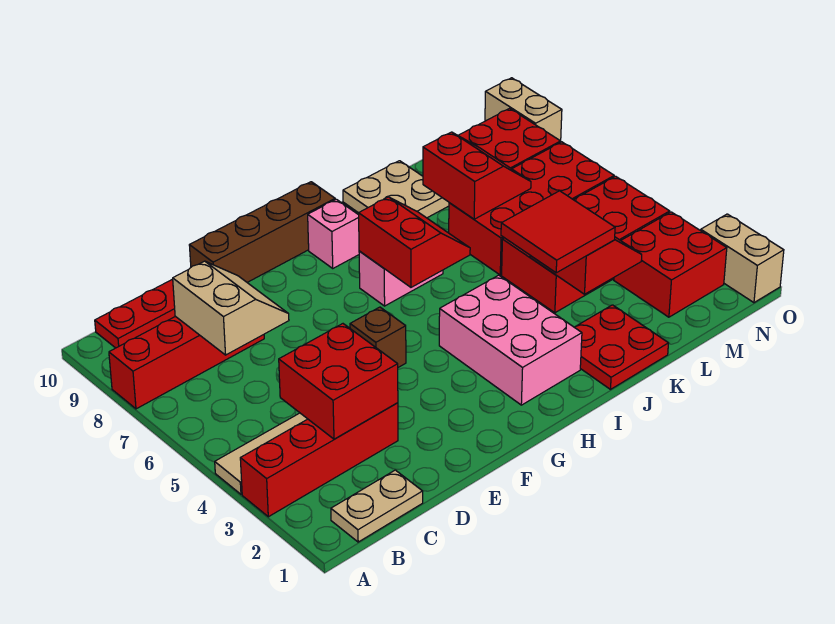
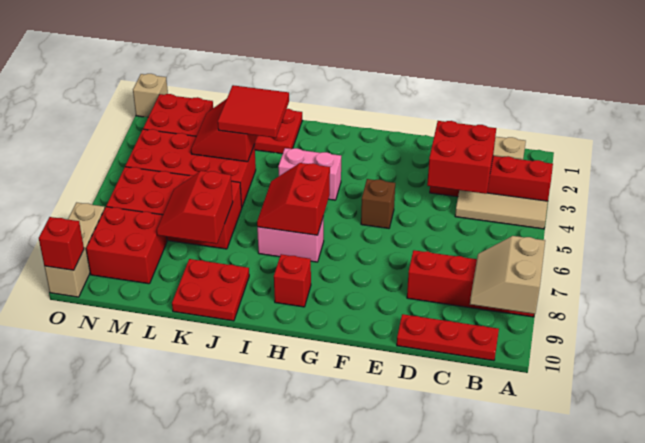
tan 2x2 slope [173,261,289,355] -> tan 2x2 slope moved to [470,236,545,314]
brown 1x4 brick [189,182,335,282] -> none
pink 2x3 brick [439,275,582,405] -> pink 1x2 brick [278,148,341,200]
pink 1x1 brick [308,199,359,268] -> red 1x1 brick [274,254,311,307]
tan 2x2 plate [343,161,449,218] -> red 2x2 plate [172,259,249,321]
tan 1x2 brick [701,214,784,303] -> tan 1x1 brick [133,74,168,117]
tan 1x2 brick [485,78,562,141] -> tan 1x3 brick [44,203,105,297]
none -> red 1x1 brick [39,217,84,270]

